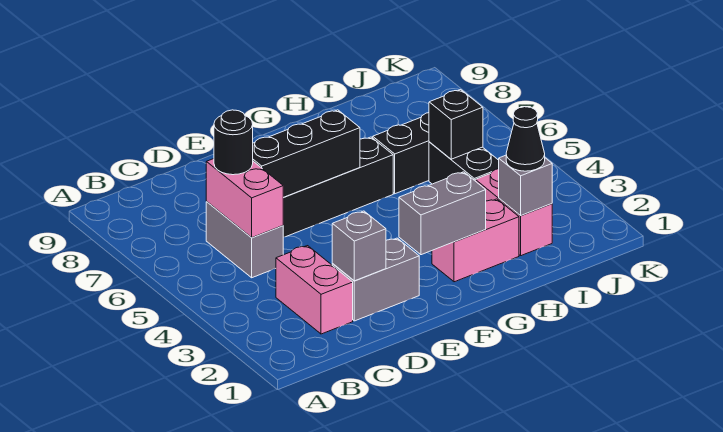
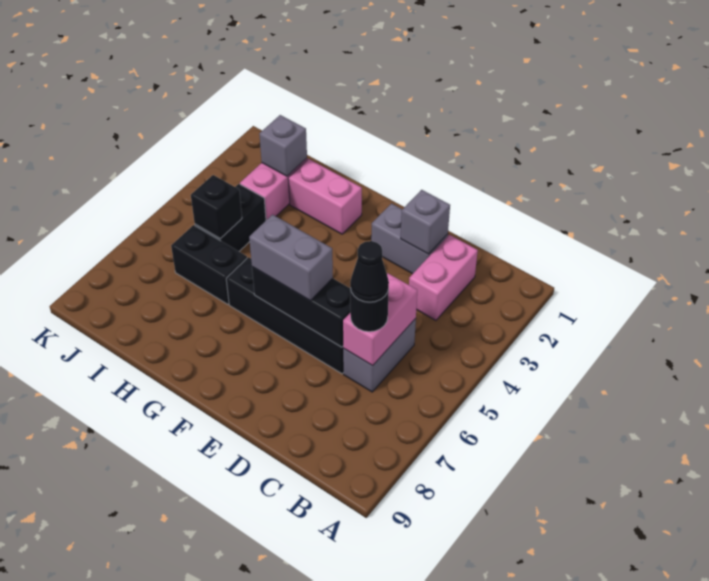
grey 1x2 brick [399,172,486,255] -> grey 1x2 brick moved to [249,215,333,301]
black 1x1 cone [506,107,545,171] -> black 1x1 cone moved to [350,241,389,302]

